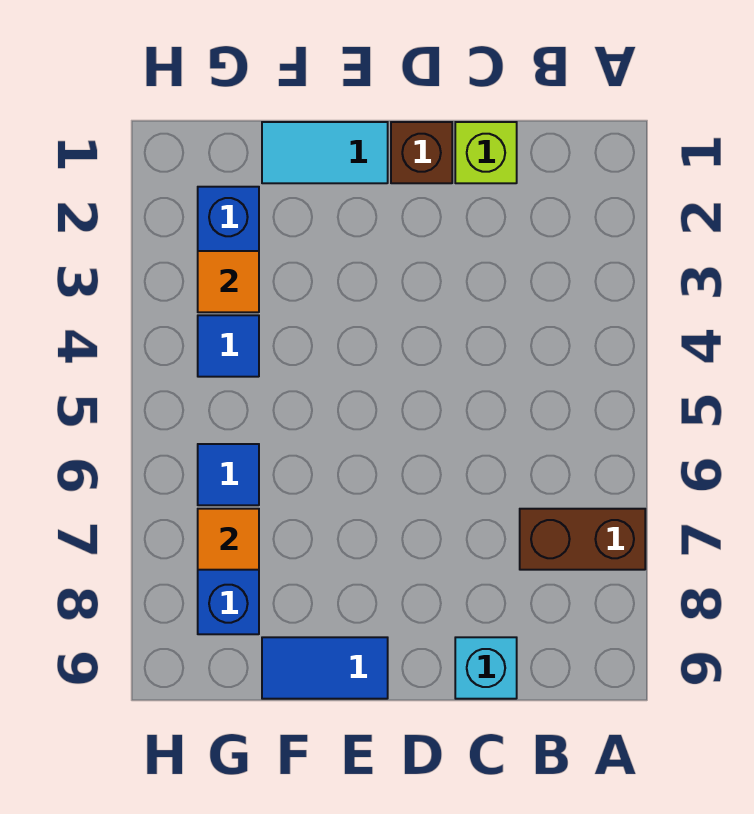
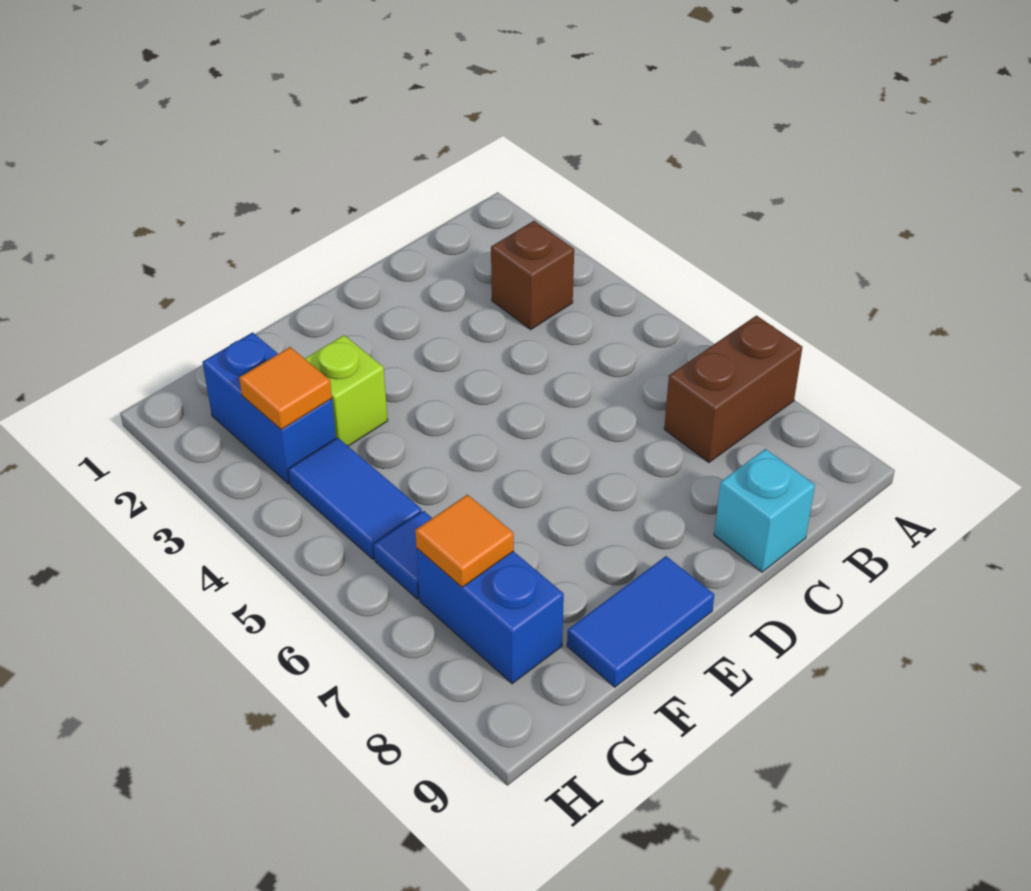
lime 1x1 brick [455,122,517,183] -> lime 1x1 brick moved to [305,335,388,446]
brown 1x1 brick [391,122,452,183] -> brown 1x1 brick moved to [491,221,574,330]
cyan 1x2 tile [262,122,388,183] -> none
blue 1x1 tile [198,315,259,377] -> blue 1x2 tile [288,438,422,559]

